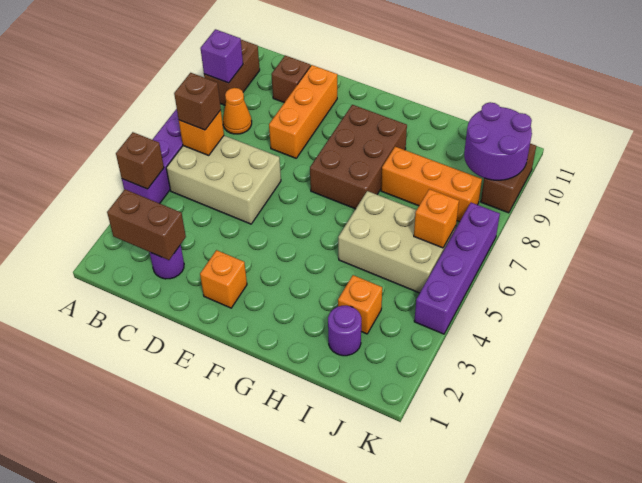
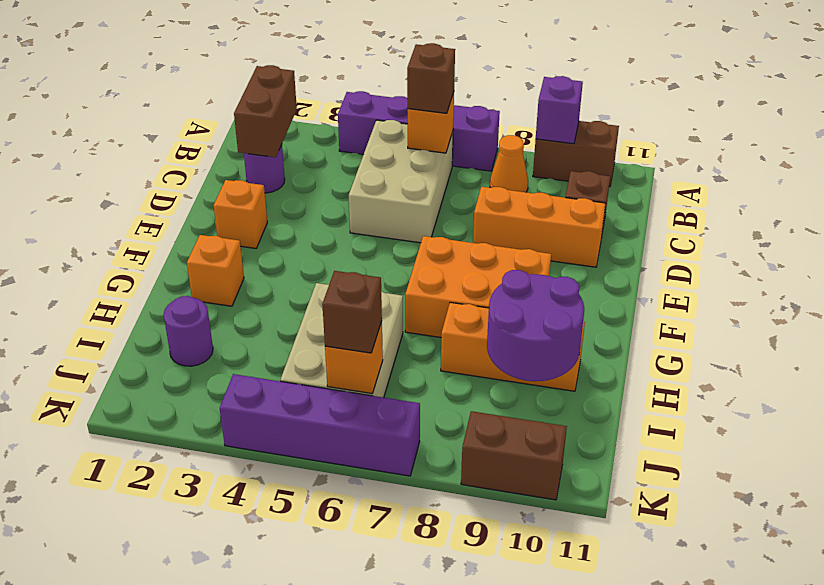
brown 1x1 brick [116,132,164,189] -> brown 1x1 brick moved to [322,271,382,353]
brown 2x3 brick [310,105,407,209] -> orange 2x3 brick [405,236,551,337]
orange 1x3 brick [381,147,482,222] -> orange 1x3 brick turned to [441,302,585,391]
orange 1x1 brick [338,275,382,334] -> orange 1x1 brick moved to [187,235,244,306]
purple 2x2 round brick [464,102,532,180] -> purple 2x2 round brick moved to [487,270,584,381]

